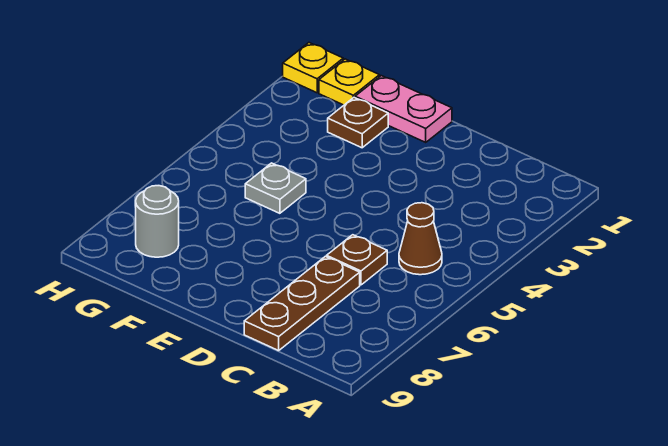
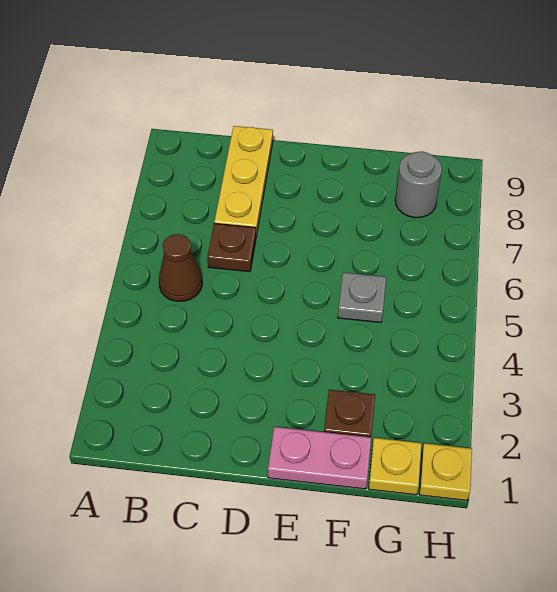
brown 1x3 plate [244,257,360,351] -> yellow 1x3 plate [214,126,273,236]

